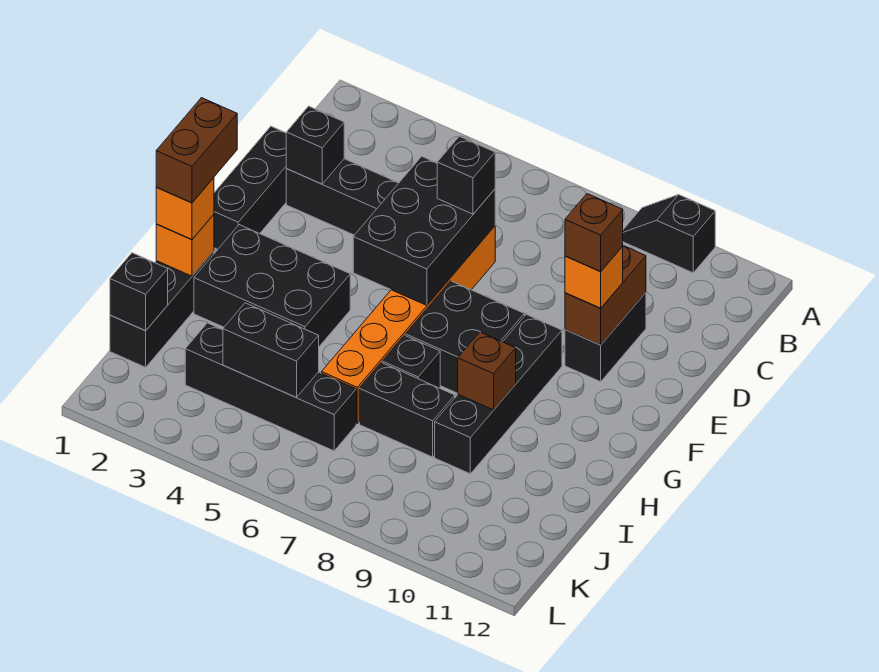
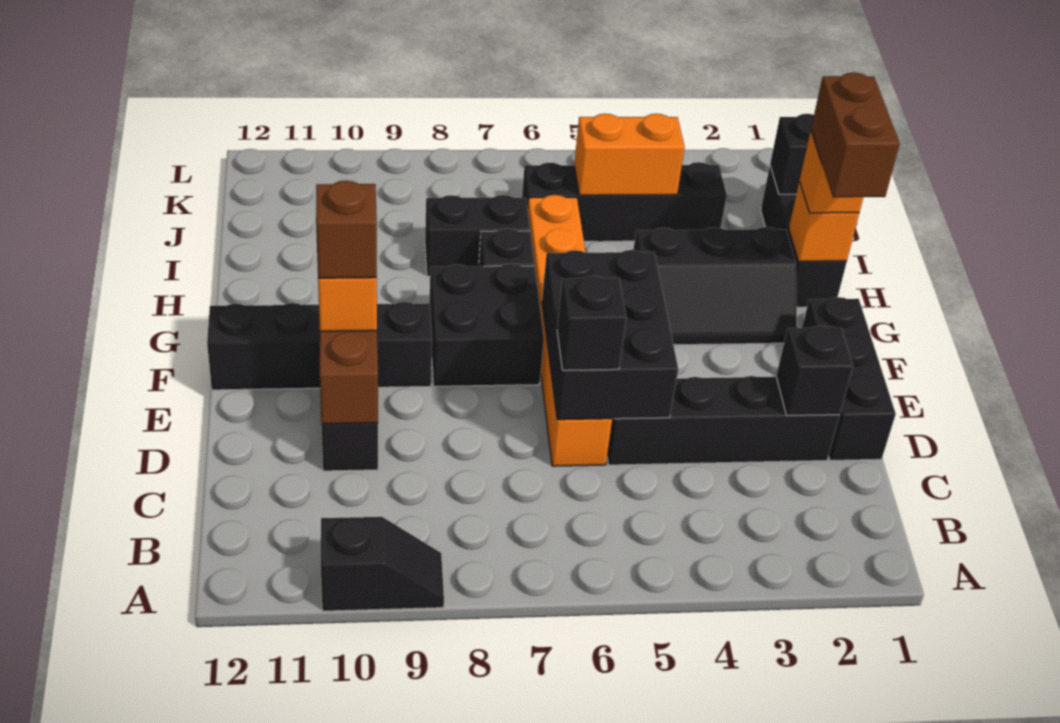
black 1x4 brick [435,314,562,474] -> black 1x4 brick turned to [207,302,432,390]
black 2x3 brick [194,225,350,346] -> black 2x3 slope [633,227,797,345]
brown 1x1 brick [458,332,516,410] -> none
black 1x2 brick [223,303,319,397] -> orange 1x2 brick [574,114,685,195]

